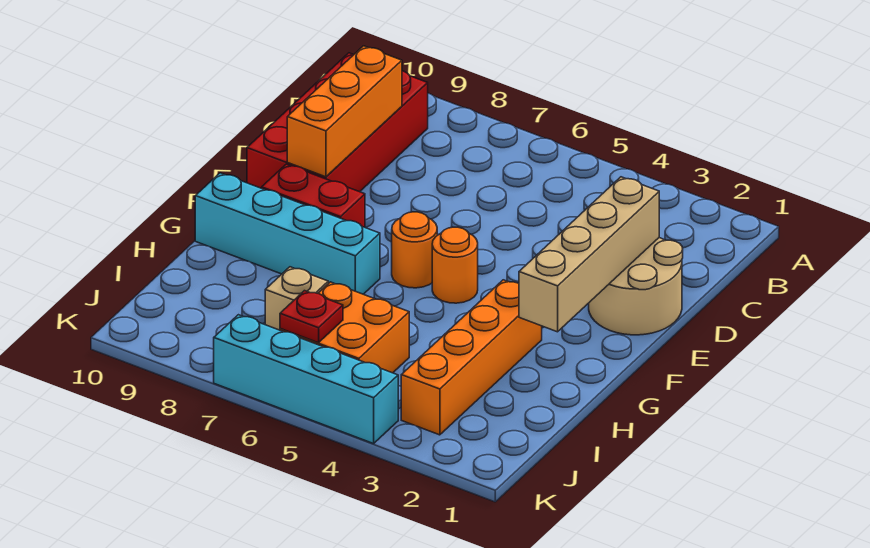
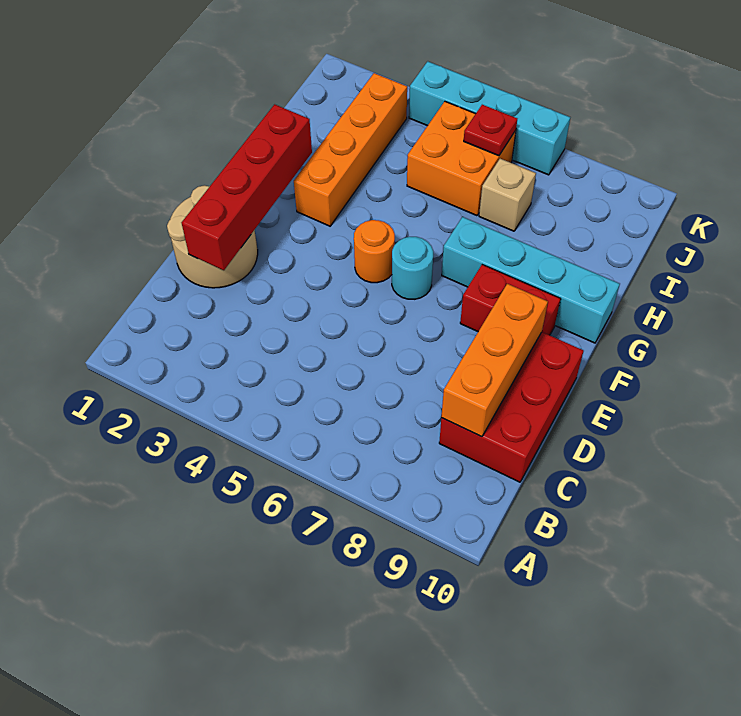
red 2x4 brick [247,53,428,192] -> red 2x3 brick [439,332,583,482]
tan 1x4 brick [519,177,659,332] -> red 1x4 brick [182,104,312,270]
orange 1x1 round brick [392,212,437,288] -> cyan 1x1 round brick [392,237,433,299]

